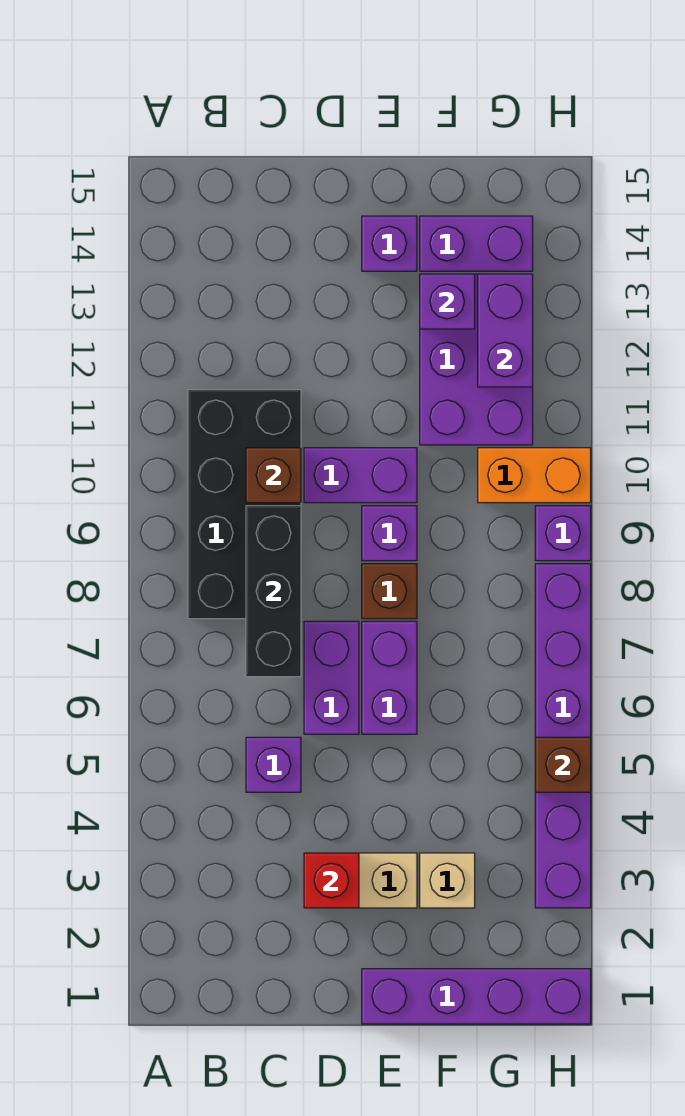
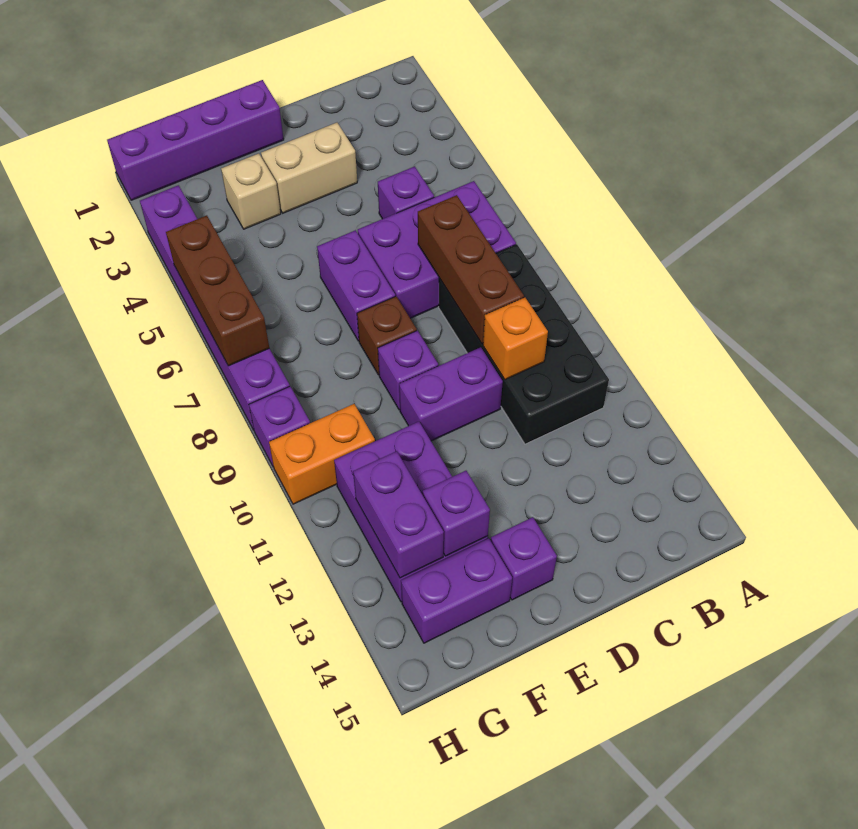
black 1x3 brick [246,506,301,677] -> brown 1x3 brick [418,195,524,344]
brown 1x1 brick [246,448,301,503] -> orange 1x1 brick [483,297,548,380]
red 1x1 brick [304,853,359,908] -> none
purple 1x2 brick [304,621,359,734] -> purple 2x3 brick [358,181,516,318]
brown 1x1 brick [535,737,591,792] -> brown 1x3 brick [166,216,269,366]

